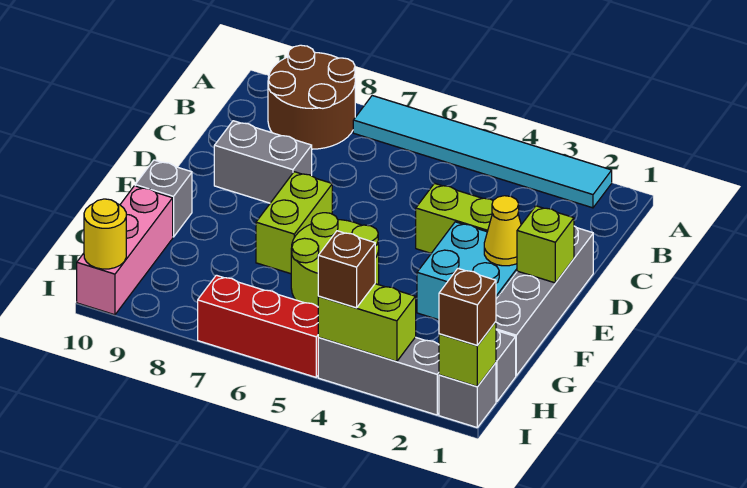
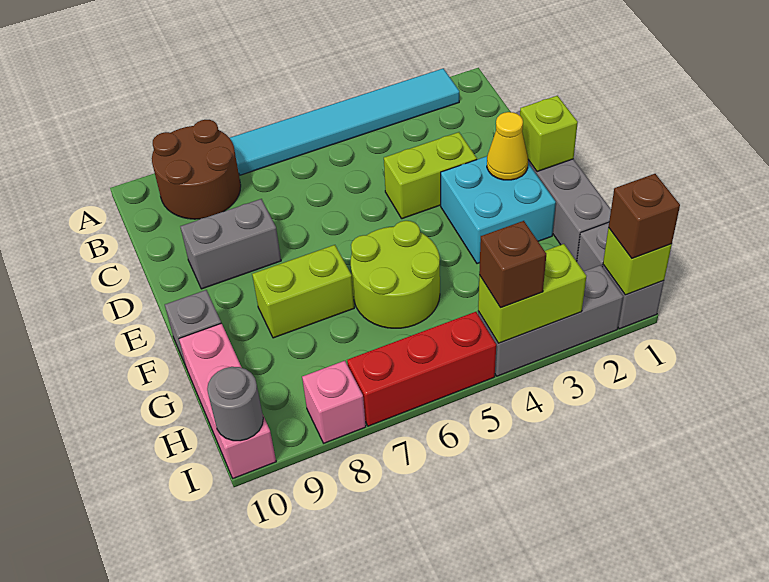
lime 1x2 brick [256,172,332,274] -> lime 1x2 brick turned to [252,245,354,338]
none -> pink 1x1 brick [302,361,366,443]
yellow 1x1 round brick [84,199,126,269] -> grey 1x1 round brick [207,367,263,441]

